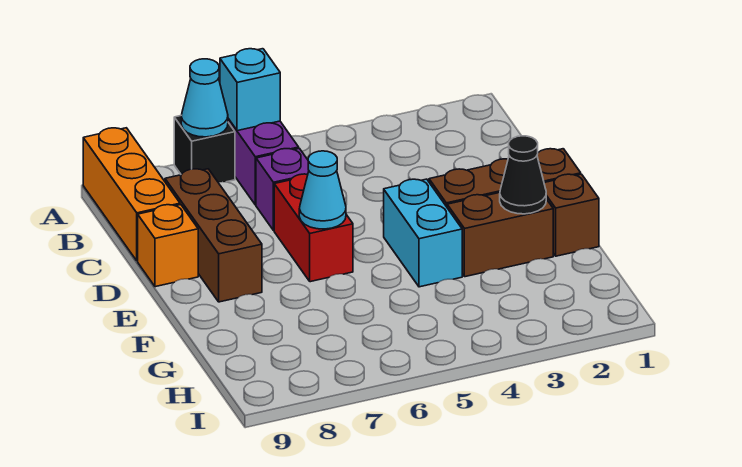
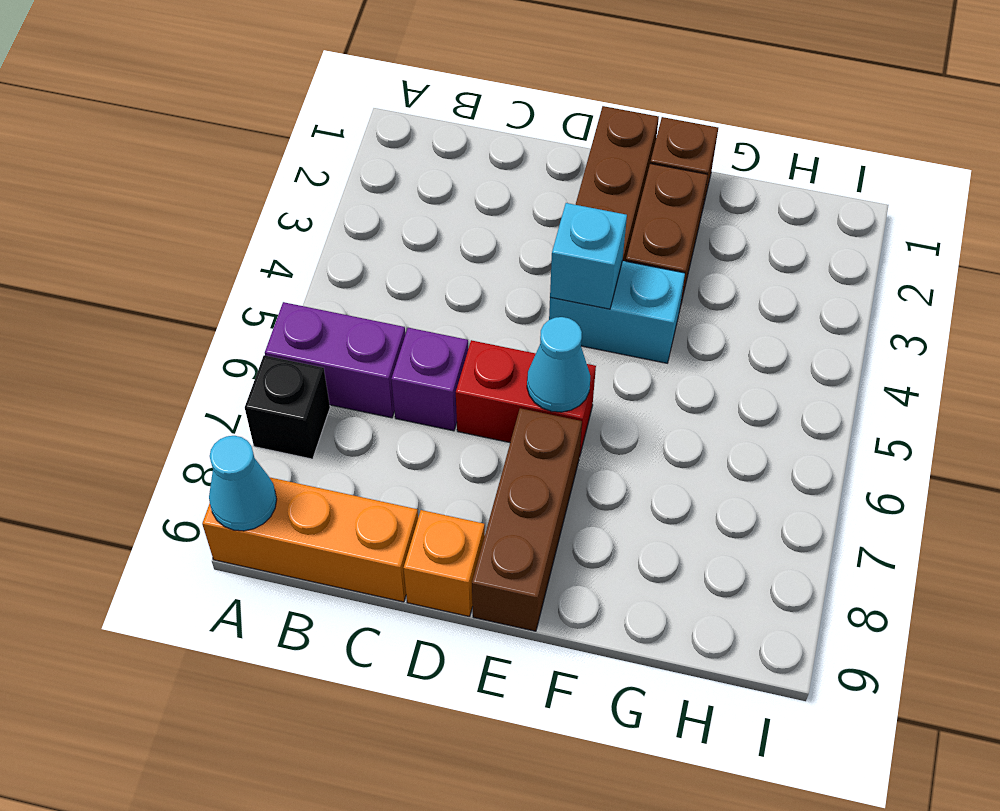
cyan 1x1 brick [220,49,280,131] -> cyan 1x1 brick moved to [550,203,627,309]
cyan 1x1 cone [181,59,228,137] -> cyan 1x1 cone moved to [209,436,277,531]
brown 1x3 brick [165,169,262,302] -> brown 1x3 brick turned to [472,408,582,631]
black 1x1 cone [500,136,546,214] -> none

